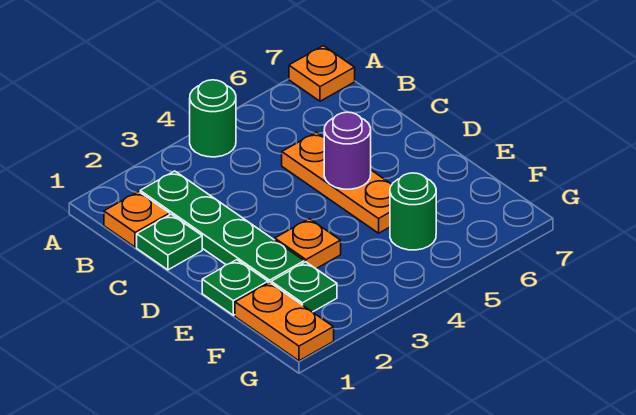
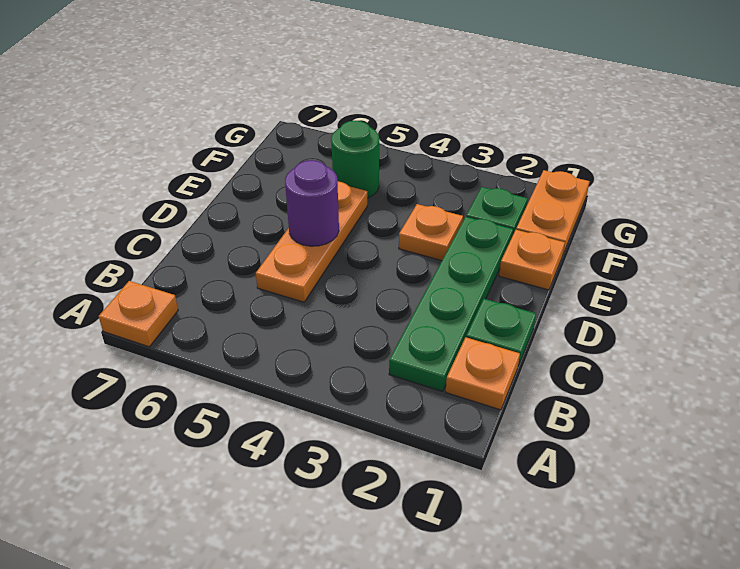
green 1x1 round brick [190,80,236,157] -> none
green 1x1 plate [202,260,268,315] -> orange 1x1 plate [499,230,565,290]

